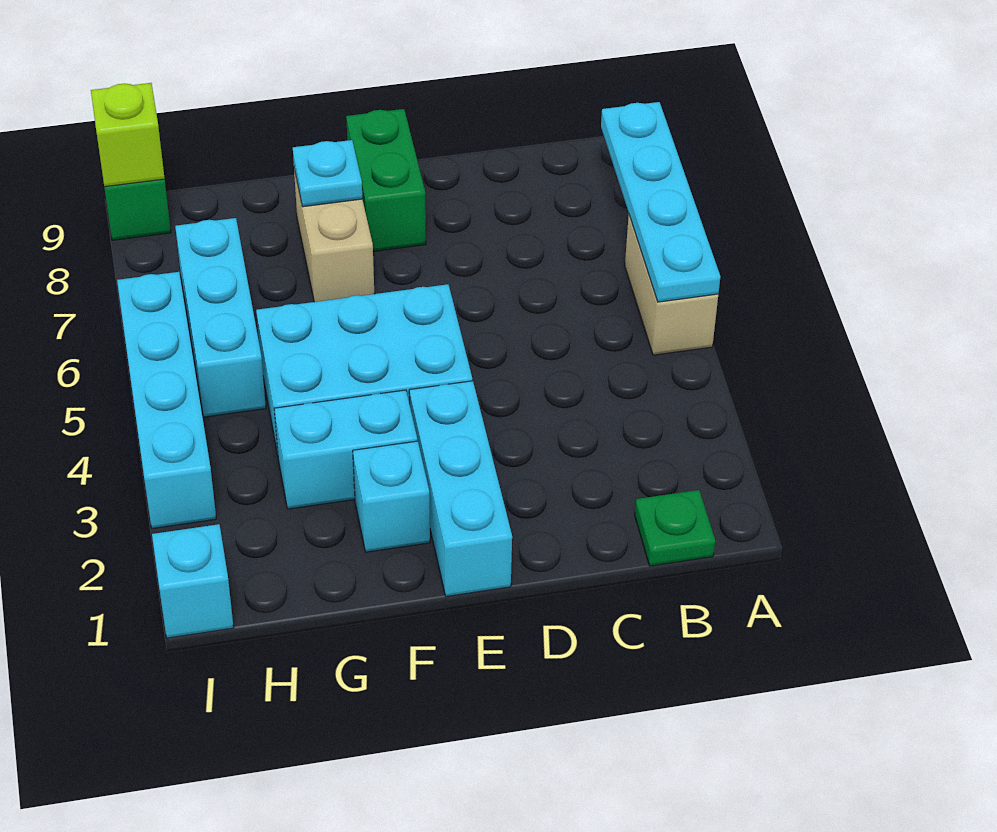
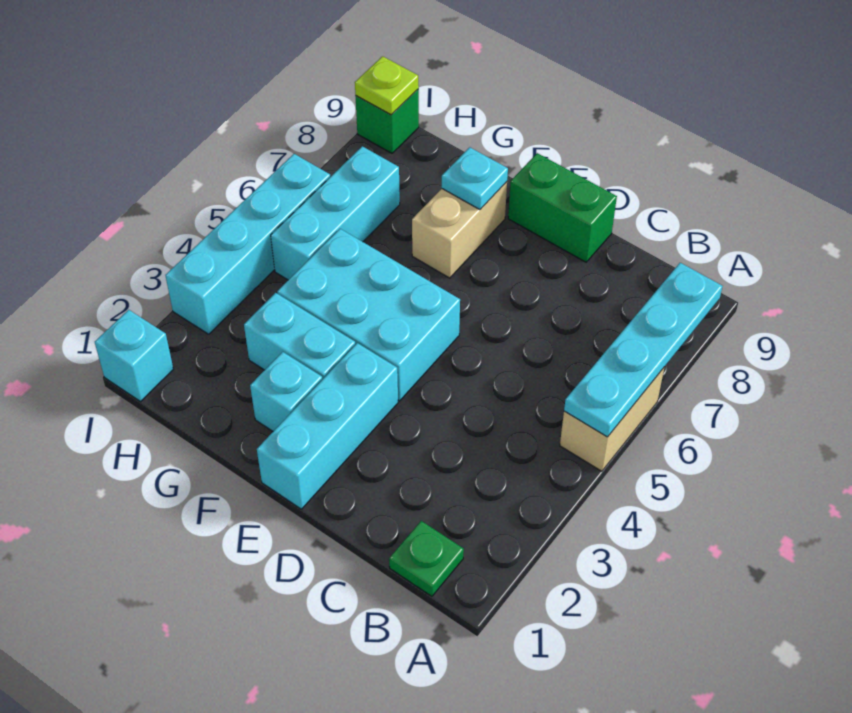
green 1x2 brick [346,109,426,251] -> green 1x2 brick turned to [508,153,617,262]
lime 1x1 brick [91,83,165,187] -> lime 1x1 plate [355,56,419,115]

